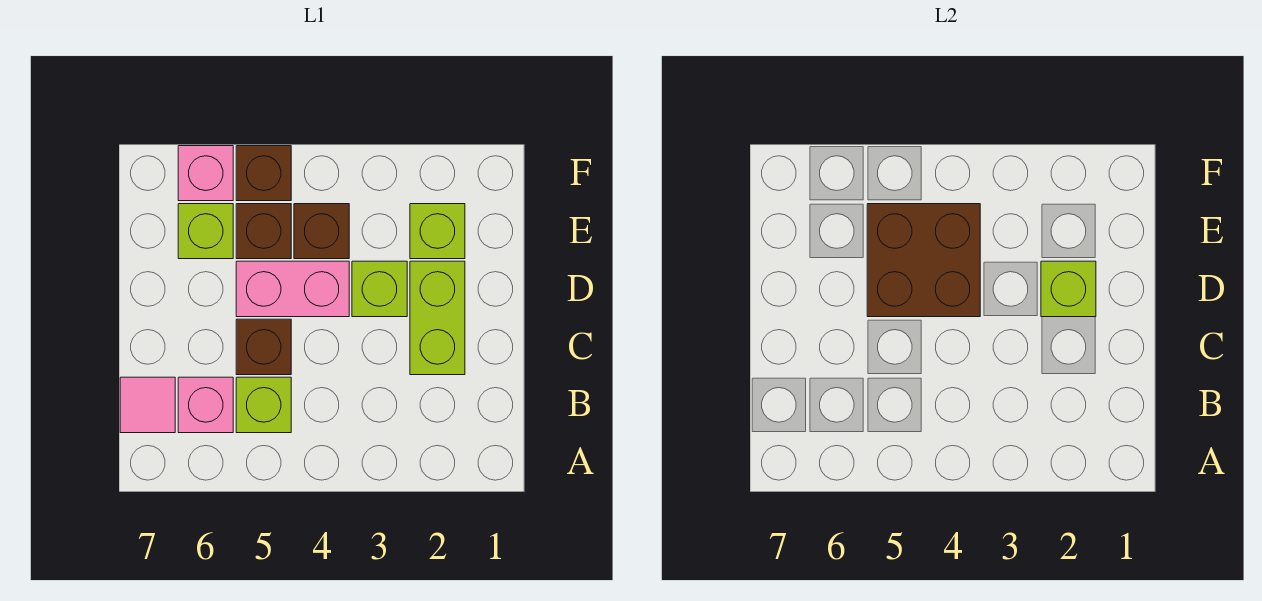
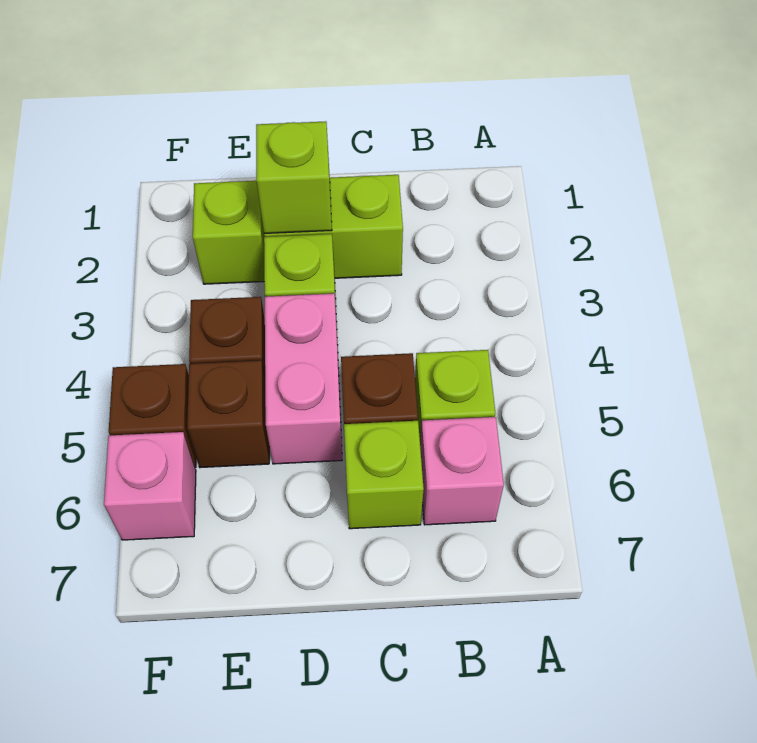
pink 1x1 tile [120,377,175,433] -> none
brown 2x2 brick [867,204,980,317] -> none
lime 1x1 brick [178,204,233,259] -> lime 1x1 brick moved to [344,421,424,529]

